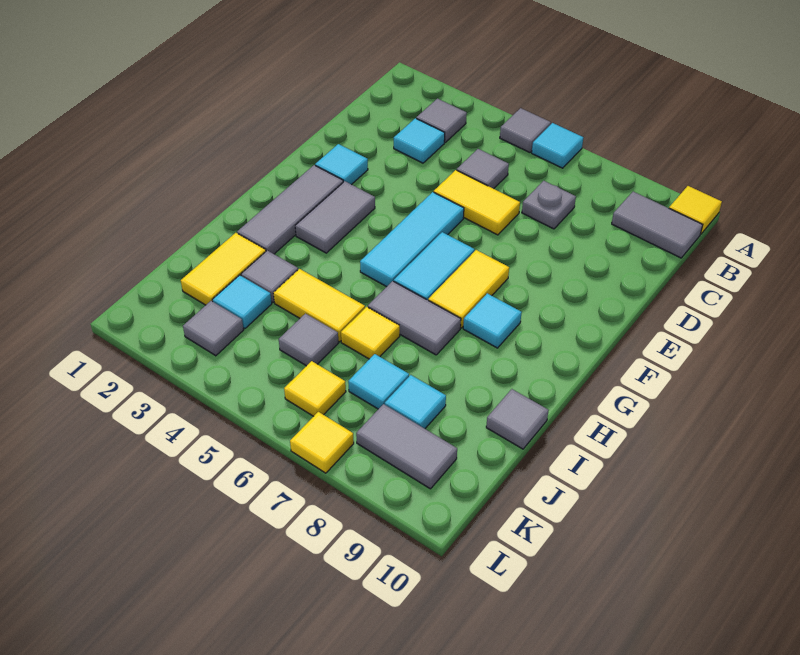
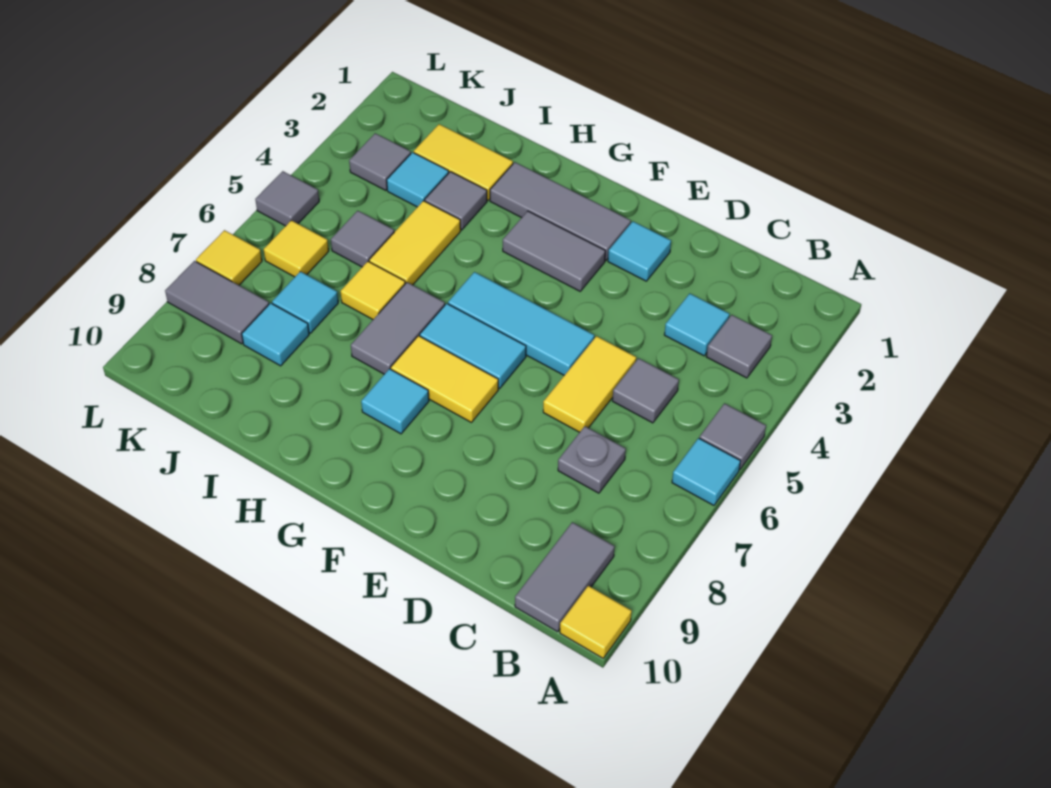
grey 1x1 tile [486,389,549,449] -> grey 1x1 tile moved to [255,171,319,226]
grey 1x2 tile [356,404,457,489] -> grey 1x2 tile turned to [165,261,269,344]

